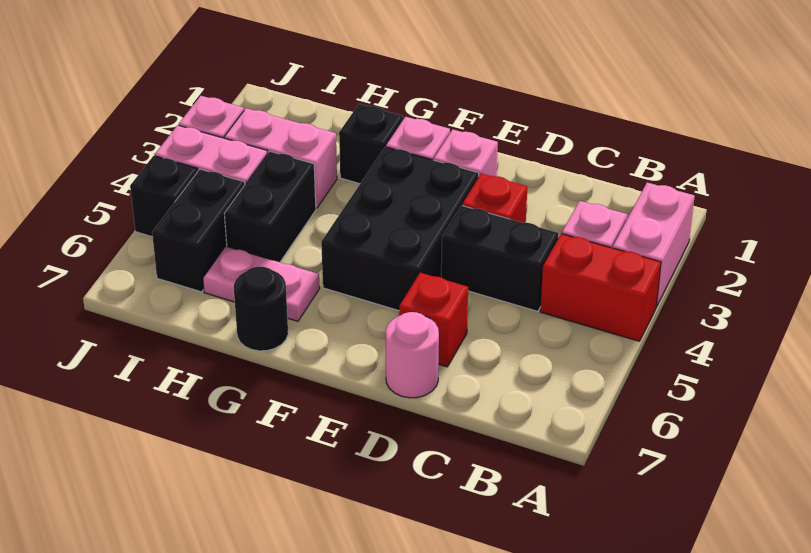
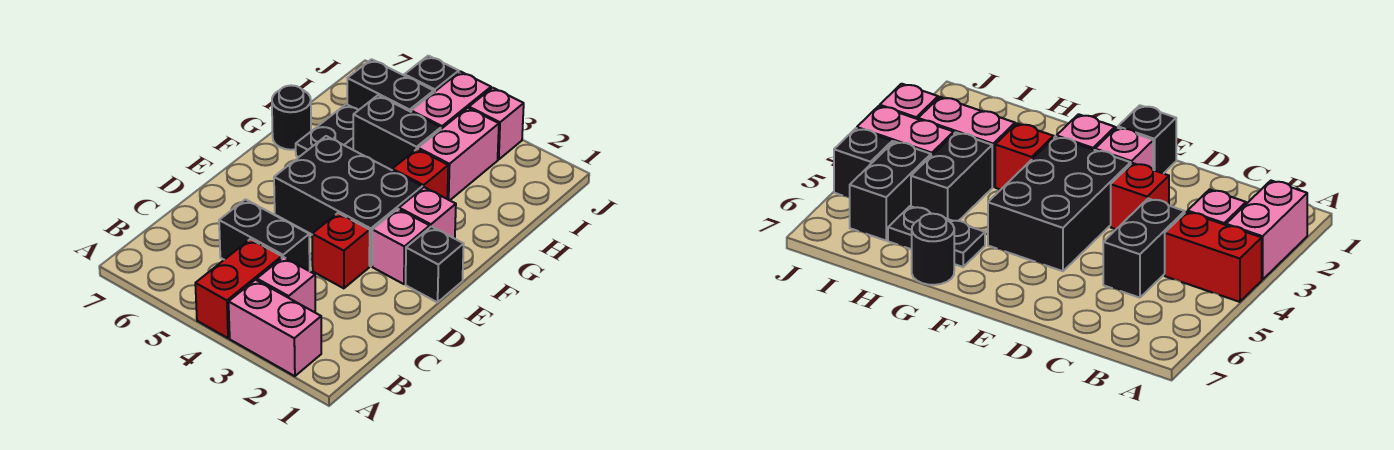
black 1x2 brick [441,205,559,311] -> black 1x2 brick turned to [219,199,310,271]
red 1x1 brick [399,273,468,367] -> red 1x1 brick moved to [392,149,448,199]
pink 1x1 round brick [386,312,439,398] -> none
black 1x1 brick [339,104,403,184] -> black 1x1 brick moved to [406,227,464,302]
pink 1x2 plate [203,246,320,321] -> black 1x2 plate [296,104,358,157]

